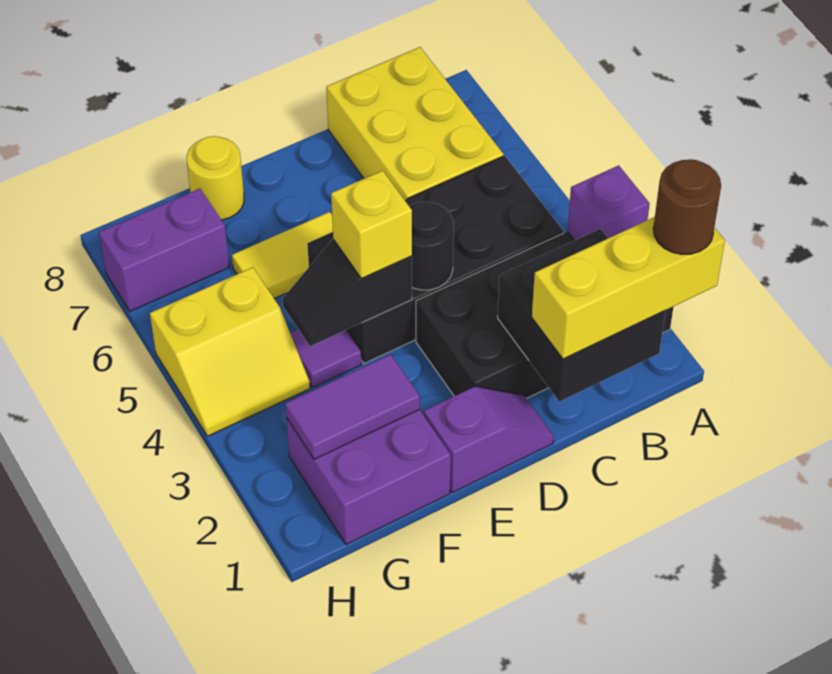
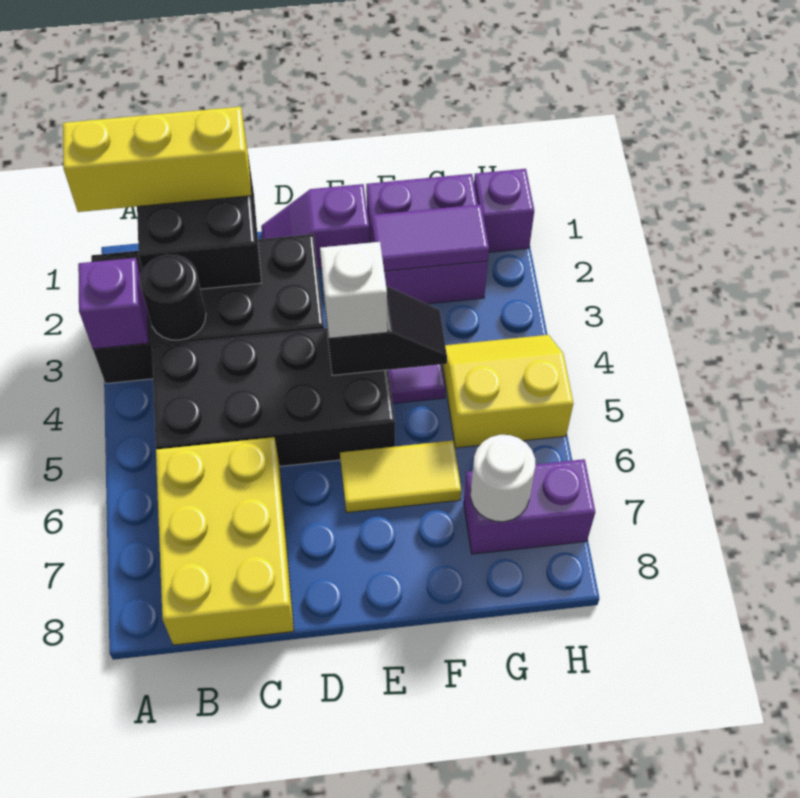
brown 1x1 round brick [653,159,721,255] -> none
black 1x1 round brick [409,202,454,290] -> black 1x1 round brick moved to [140,255,206,340]
yellow 1x1 brick [331,171,412,278] -> white 1x1 brick [320,242,388,338]
yellow 1x1 round brick [187,136,244,220] -> none
none -> white 1x1 round brick [471,435,535,522]
none -> purple 1x1 brick [474,169,534,252]

